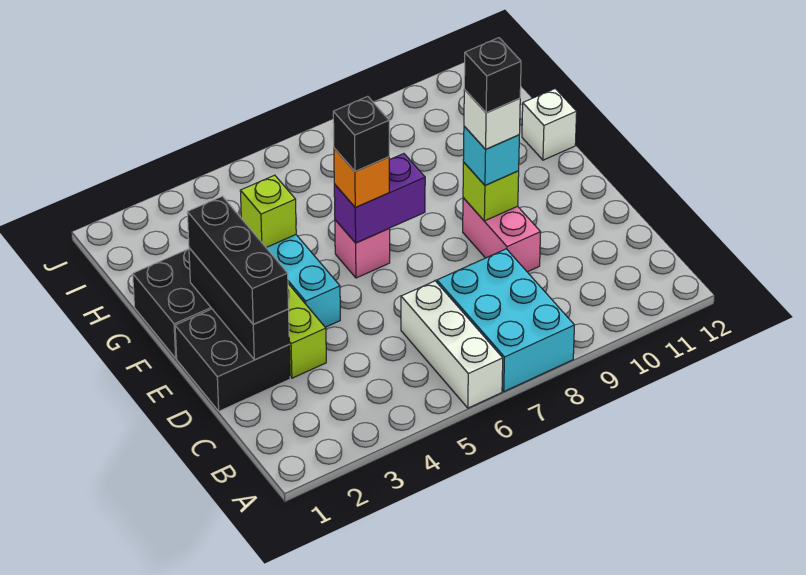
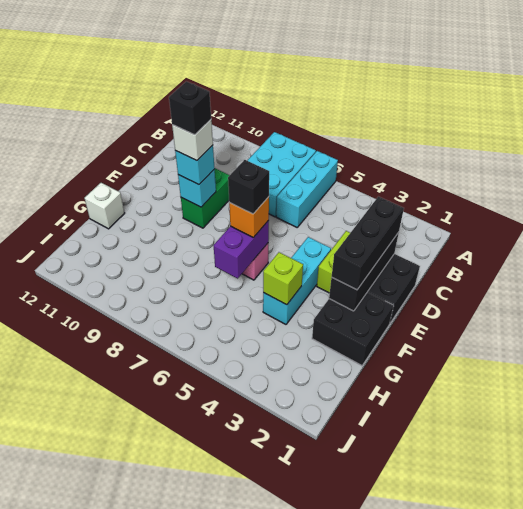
white 1x3 brick [401,281,503,408] -> cyan 1x3 brick [276,151,338,227]
pink 1x2 brick [463,198,541,272] -> green 1x2 brick [181,168,230,228]
lime 1x1 brick [463,162,519,221] -> cyan 1x1 brick [178,169,216,207]
purple 1x2 brick [334,154,425,243] -> purple 1x2 brick turned to [213,221,269,279]

